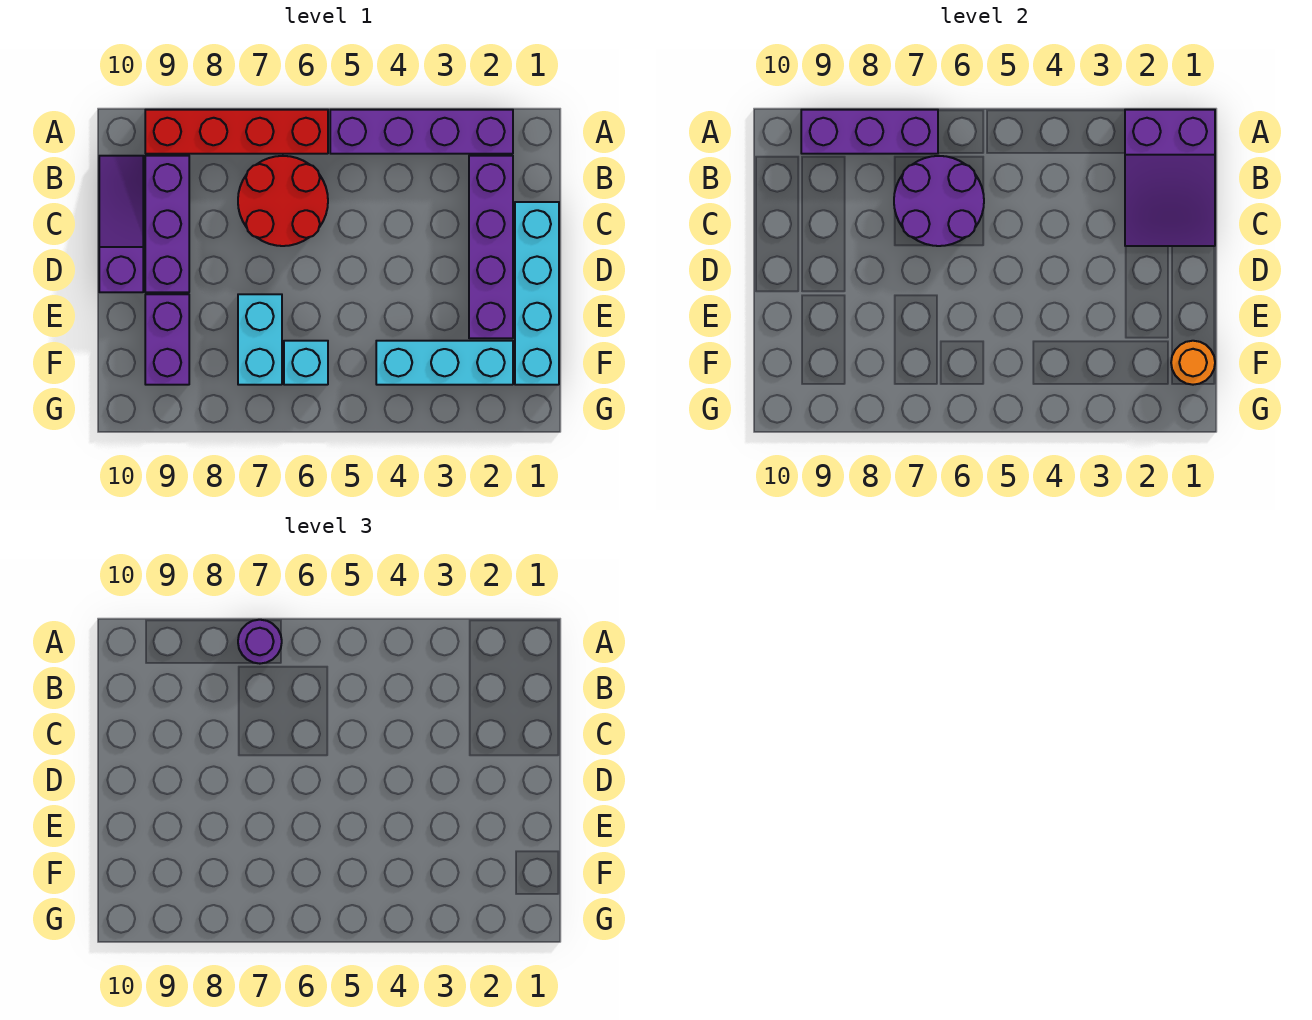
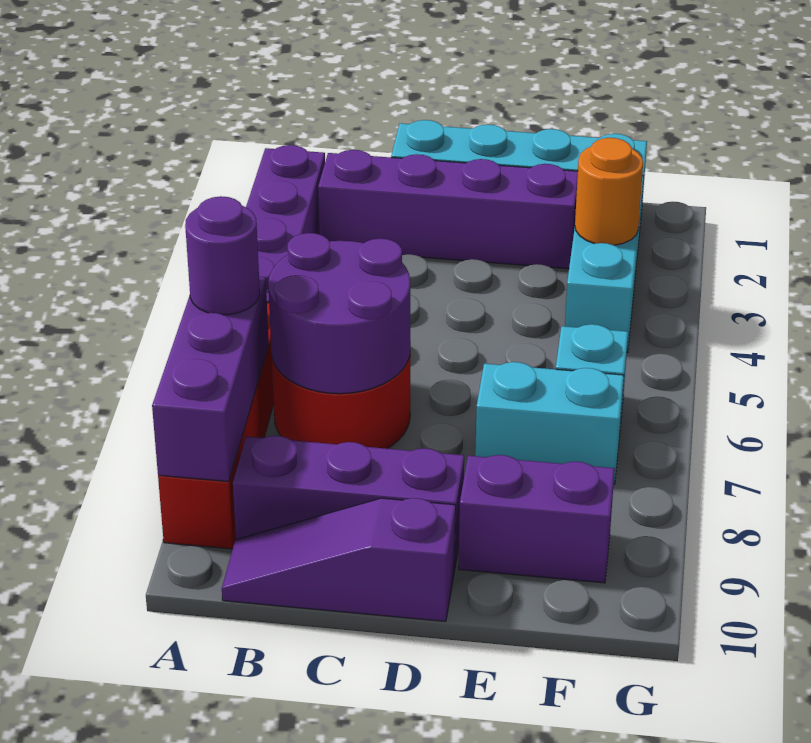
purple 2x3 slope [1125,110,1215,246] -> none
orange 1x1 round brick [1171,341,1215,385] -> orange 1x1 round brick moved to [575,138,643,245]

